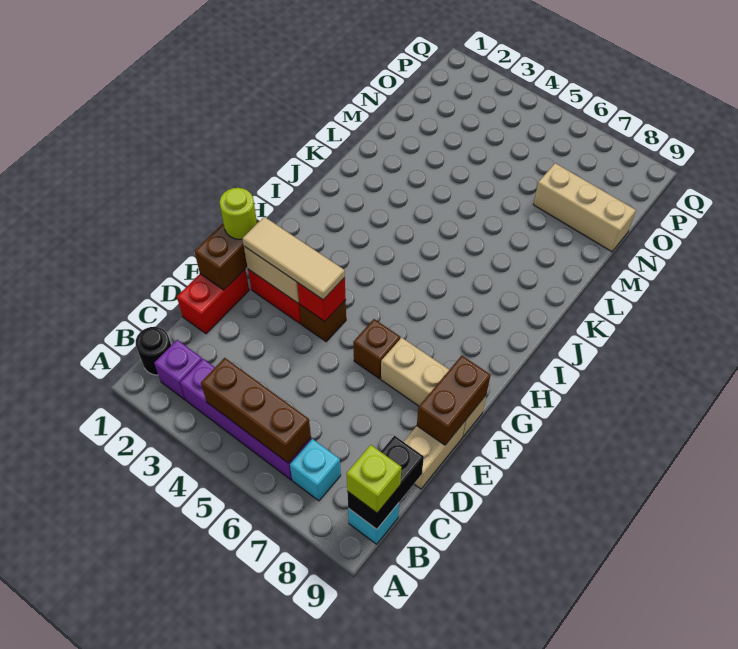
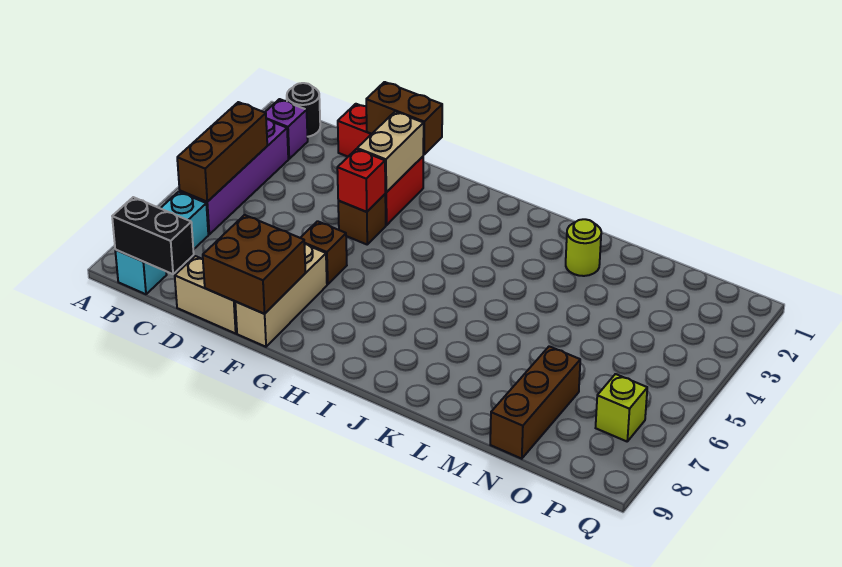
lime 1x1 brick [347,445,402,513] -> lime 1x1 brick moved to [596,374,647,441]
brown 1x2 brick [417,356,490,445] -> brown 2x2 brick [203,215,305,314]
lime 1x1 round brick [220,188,257,239] -> lime 1x1 round brick moved to [566,219,601,276]
tan 1x3 tile [242,217,345,300] -> none
tan 1x3 brick [533,163,636,252] -> brown 1x3 brick [490,346,580,459]

